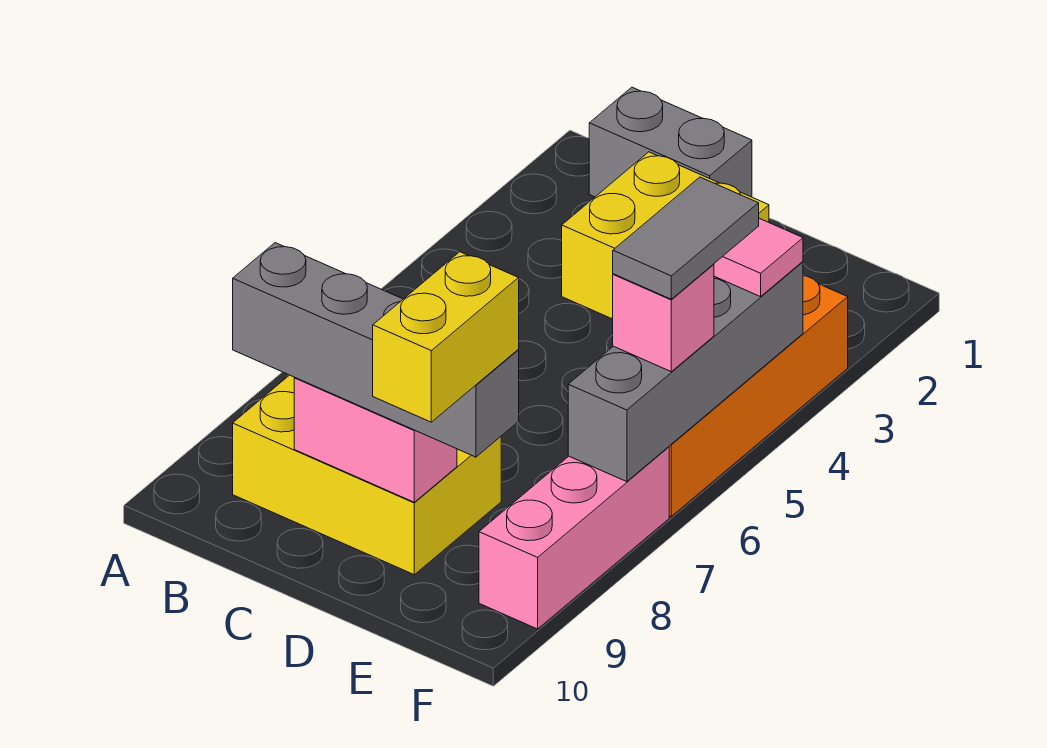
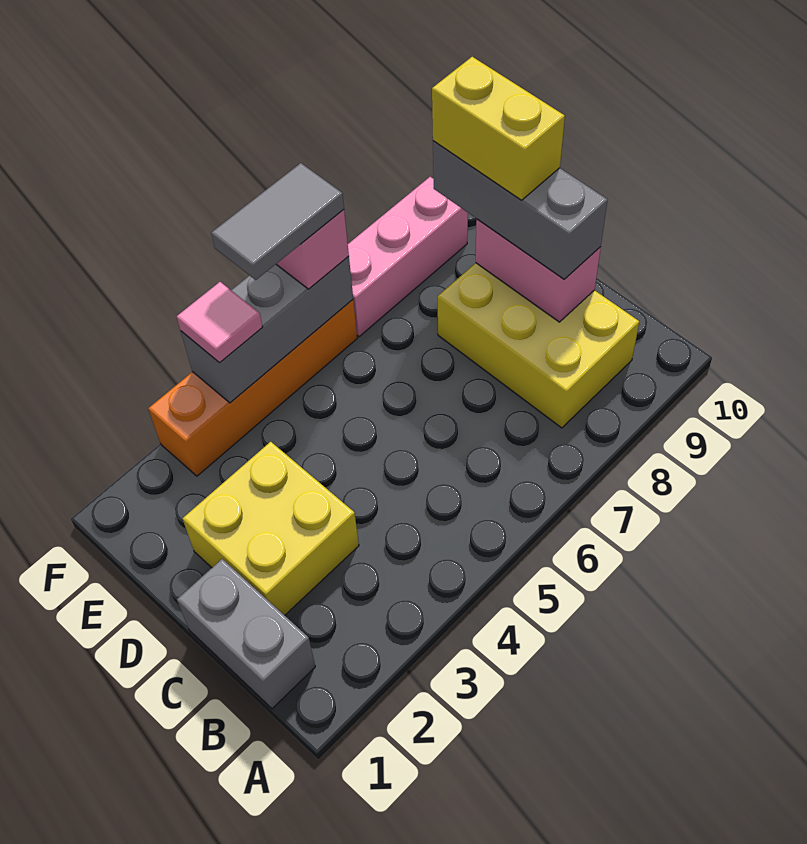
grey 1x4 brick [233,243,519,457] -> grey 1x3 brick [433,141,607,279]
yellow 1x2 brick [373,252,519,422] -> yellow 1x2 brick turned to [432,57,565,200]
grey 1x4 brick [568,262,803,482] -> grey 1x3 brick [181,256,353,403]

